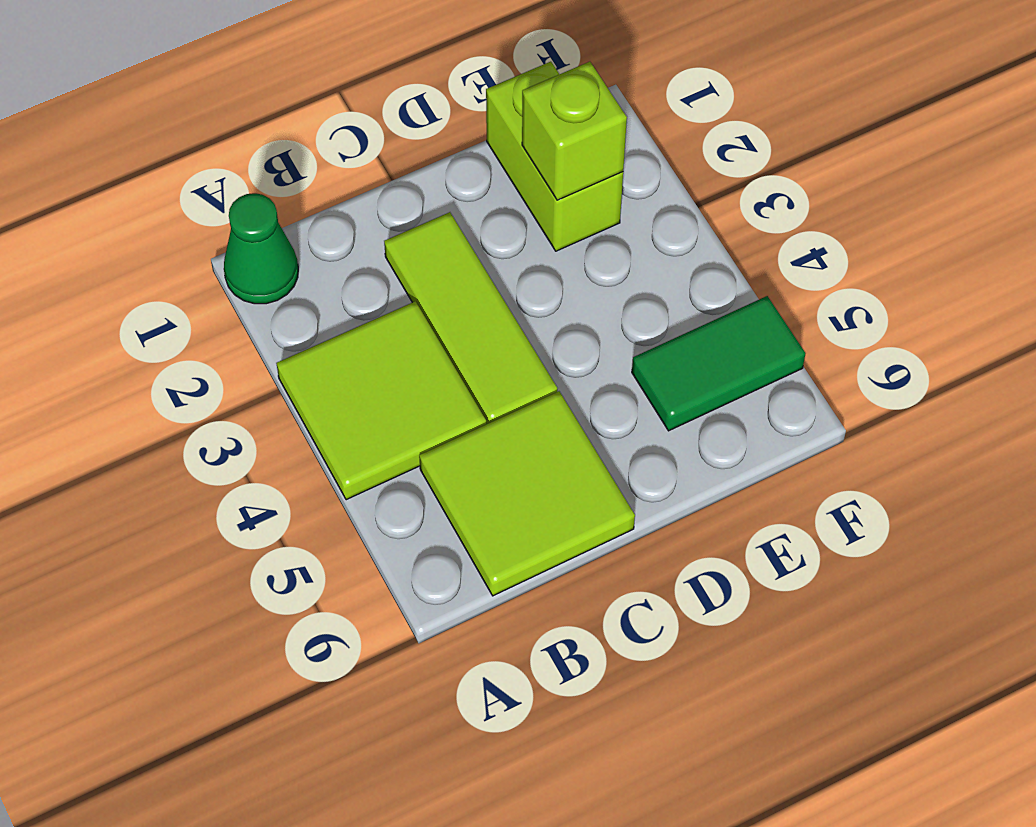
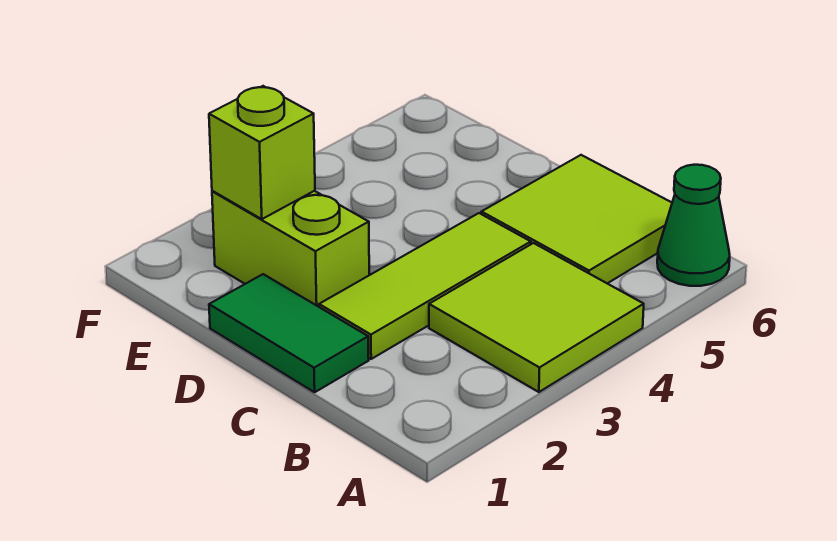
green 1x1 cone [224,193,298,304] -> green 1x1 cone moved to [657,165,730,286]
lime 1x2 brick [486,62,623,251] -> lime 1x2 brick turned to [212,191,369,307]
green 1x2 tile [632,296,806,431] -> green 1x2 tile moved to [209,274,369,392]

